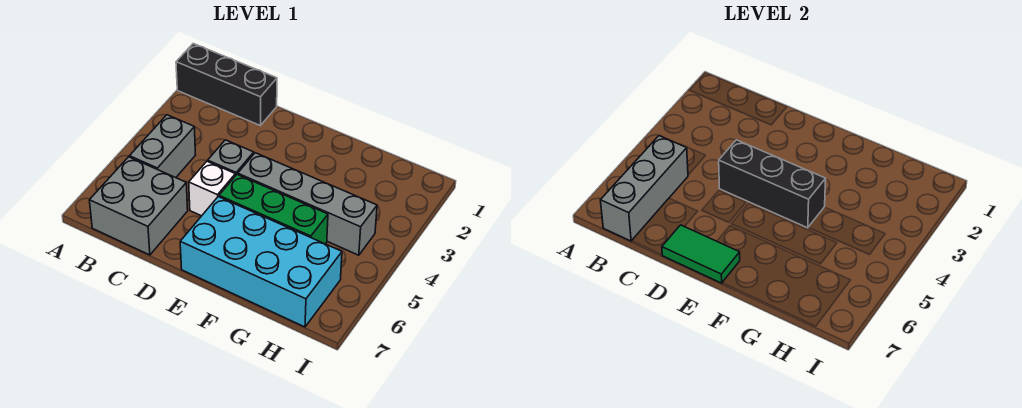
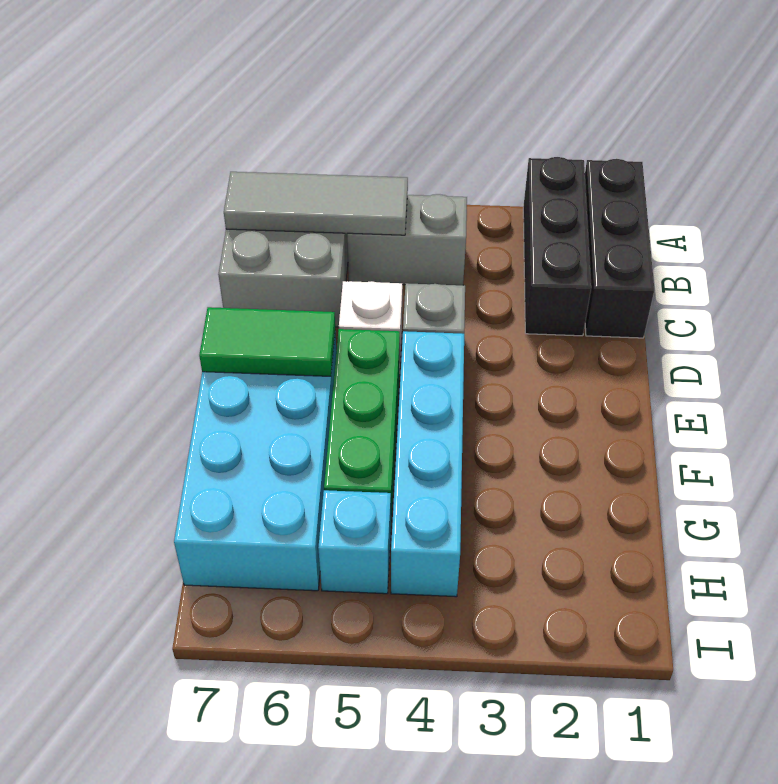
grey 1x3 brick [600,136,688,241] -> grey 1x3 tile [224,172,408,235]
black 1x3 brick [719,140,826,228] -> black 1x3 brick moved to [523,157,591,336]
green 1x2 tile [662,225,740,283] -> green 1x2 tile turned to [199,307,335,376]
grey 1x4 brick [238,153,377,255] -> cyan 1x4 brick [391,331,464,597]
none -> cyan 1x1 brick [318,490,391,594]

